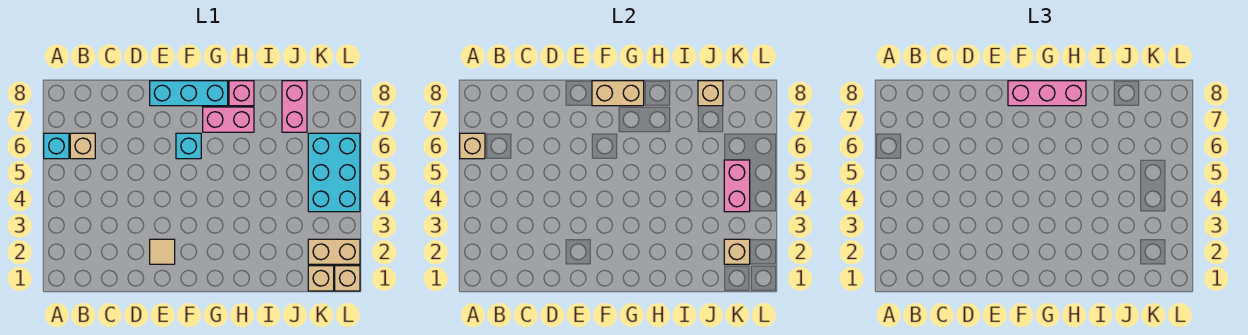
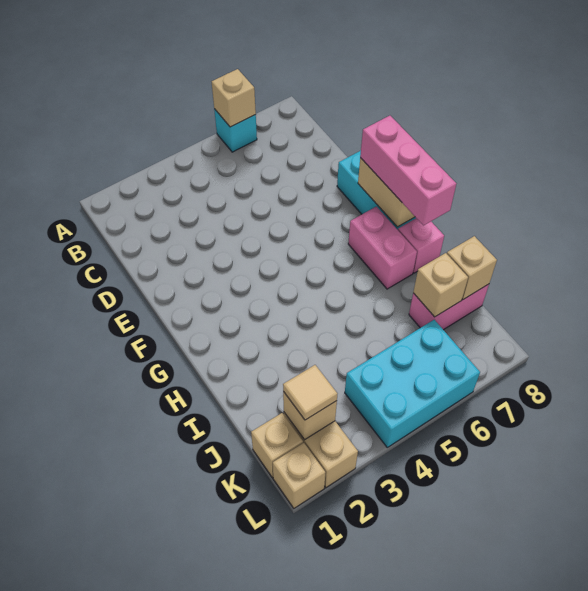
tan 1x1 brick [70,133,95,159] -> tan 1x1 brick moved to [413,253,468,317]
tan 1x1 tile [150,239,175,264] -> tan 1x1 tile moved to [283,365,337,420]
cyan 1x1 brick [176,133,201,159] -> none
pink 1x2 brick [724,160,750,212] -> none

